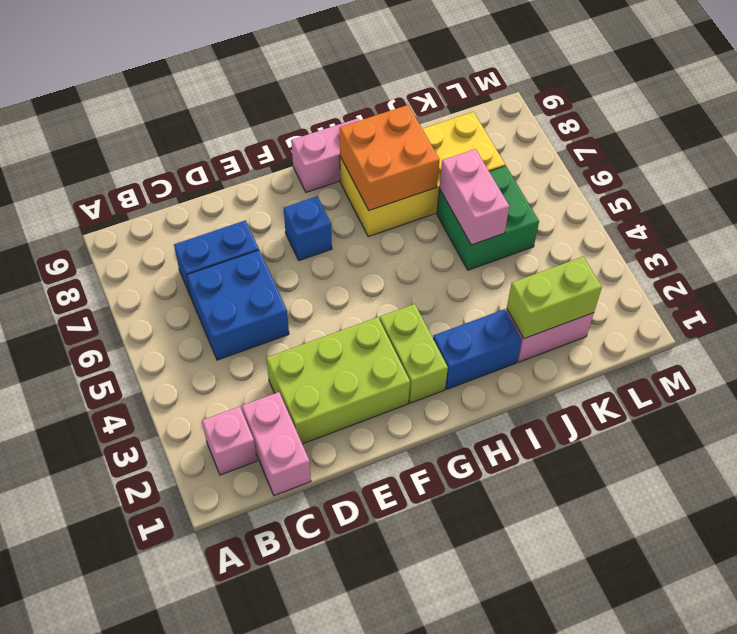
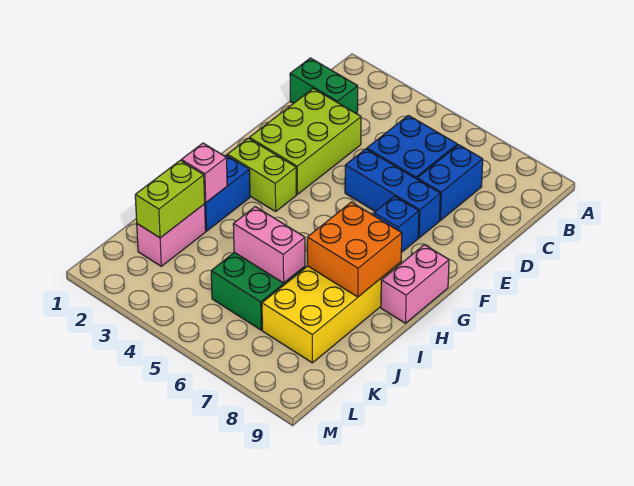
pink 1x1 brick [202,407,257,475] -> pink 1x1 brick moved to [181,143,227,203]
pink 1x2 brick [242,392,311,496] -> green 1x2 brick [290,58,358,114]
none -> blue 1x3 brick [345,149,440,238]

